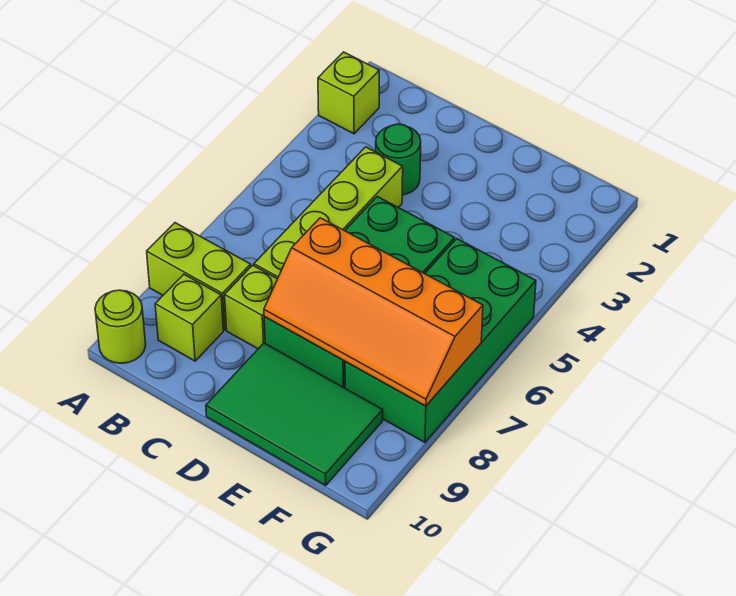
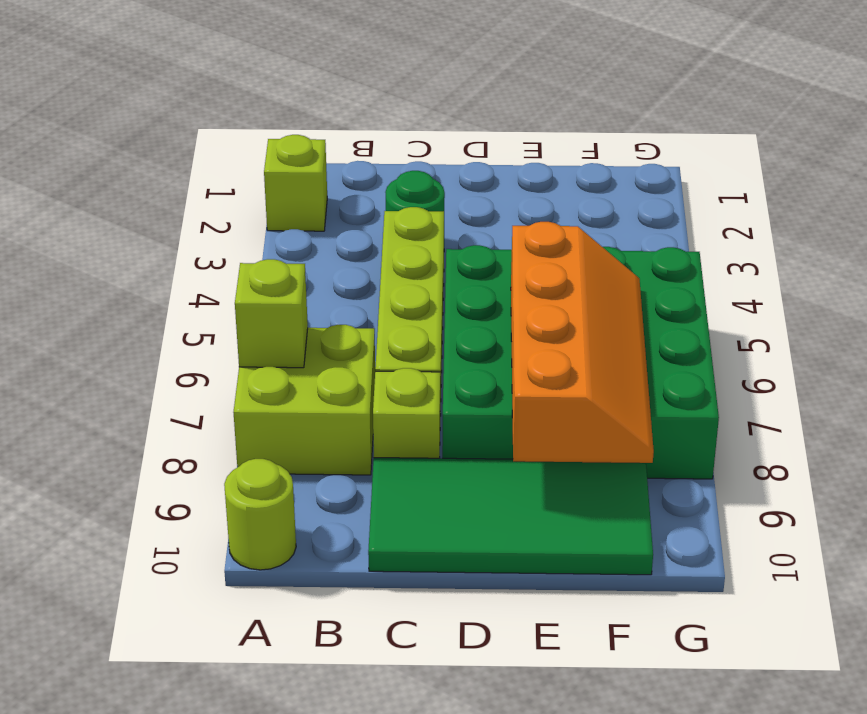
lime 1x2 brick [147,223,251,330] -> lime 2x2 brick [233,325,375,475]
lime 1x1 brick [155,275,223,361] -> lime 1x1 brick moved to [235,259,308,368]
orange 2x4 slope [264,218,483,406] -> orange 2x4 slope turned to [511,222,654,463]
green 2x3 tile [206,343,383,485] -> green 2x4 tile [368,458,653,575]

